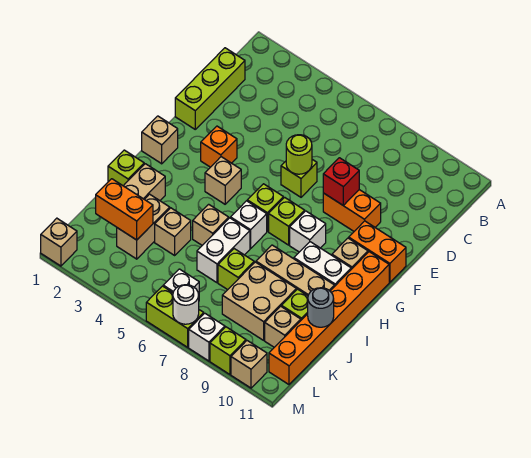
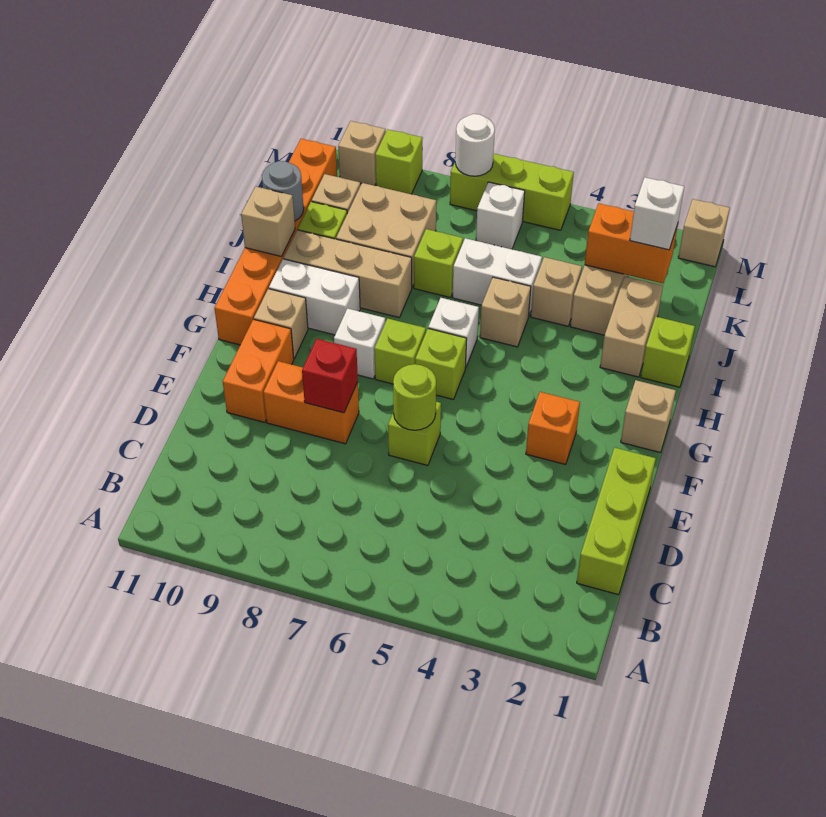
orange 1x2 brick [349,221,406,282] -> orange 1x2 brick turned to [223,319,294,422]
tan 1x1 brick [205,157,241,204] -> tan 1x1 brick moved to [241,187,295,257]
white 1x2 brick [197,218,250,283] -> white 1x2 brick turned to [453,238,542,315]
lime 1x2 brick [146,286,204,347] -> lime 1x3 brick [450,154,574,230]
white 1x1 brick [189,313,225,361] -> white 1x1 brick moved to [630,177,684,250]

